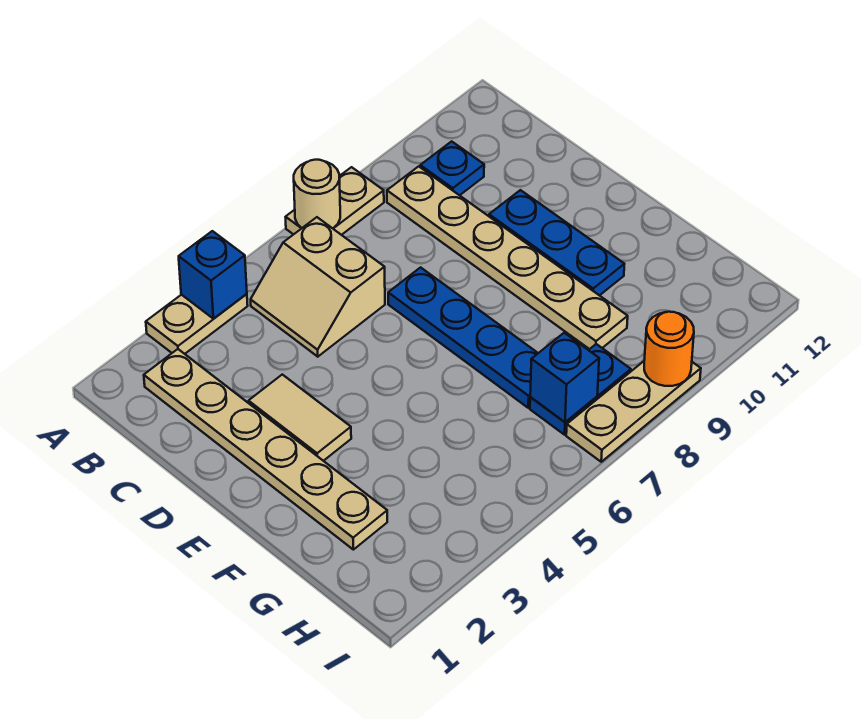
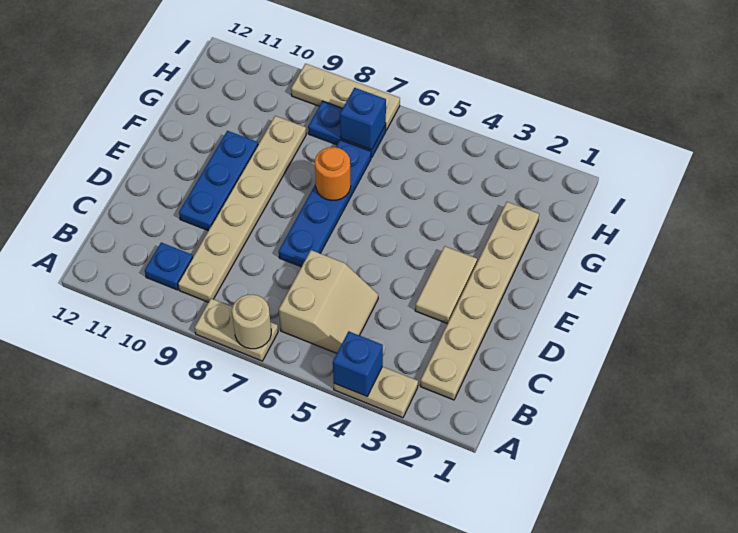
orange 1x1 round brick [644,312,694,386] -> orange 1x1 round brick moved to [315,147,351,201]

